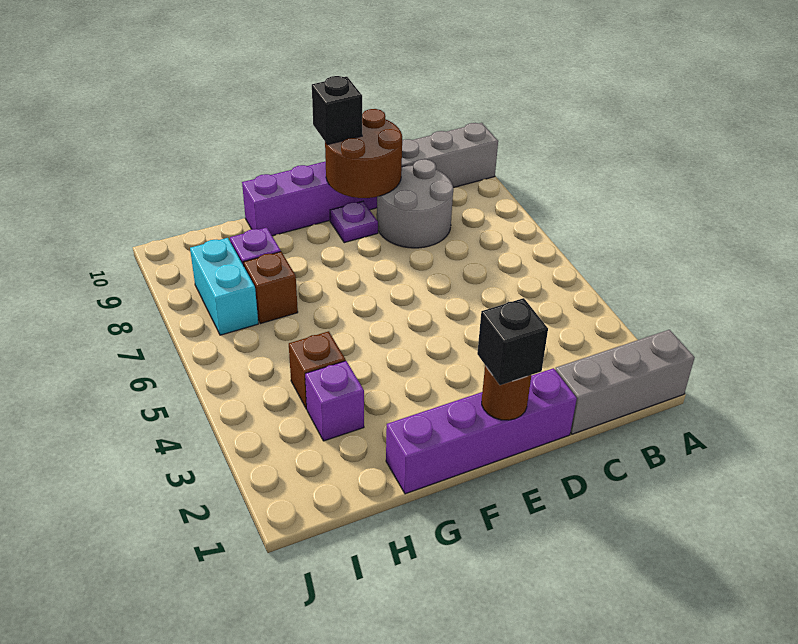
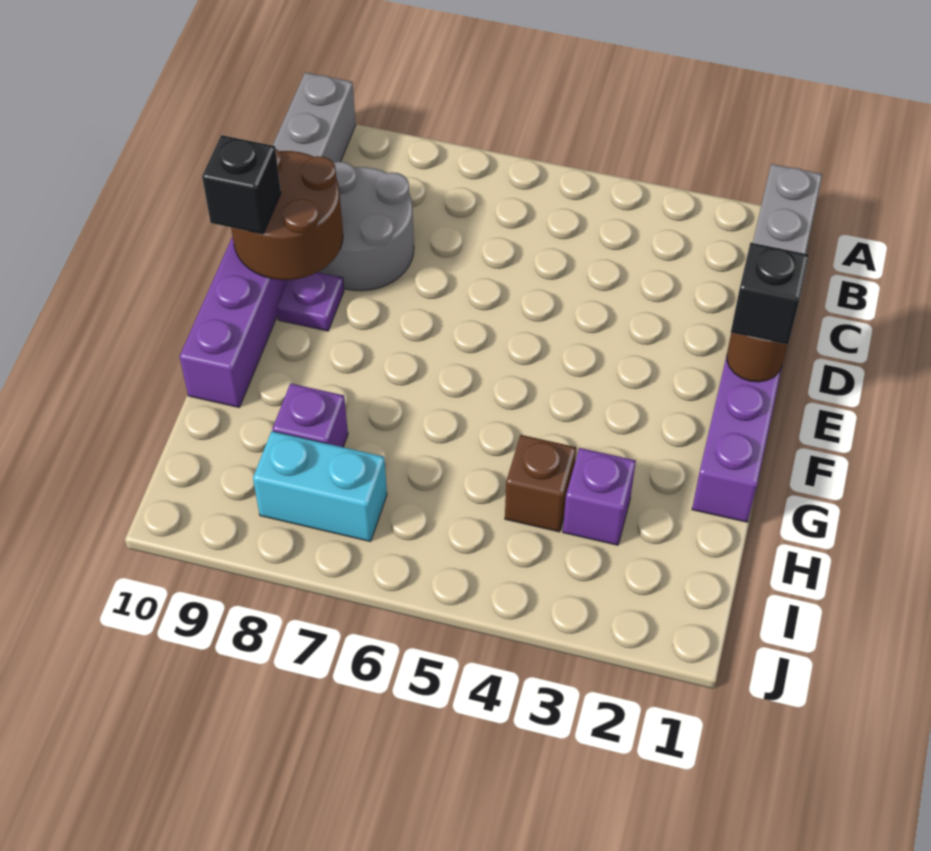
brown 1x1 brick [244,252,298,324] -> none

